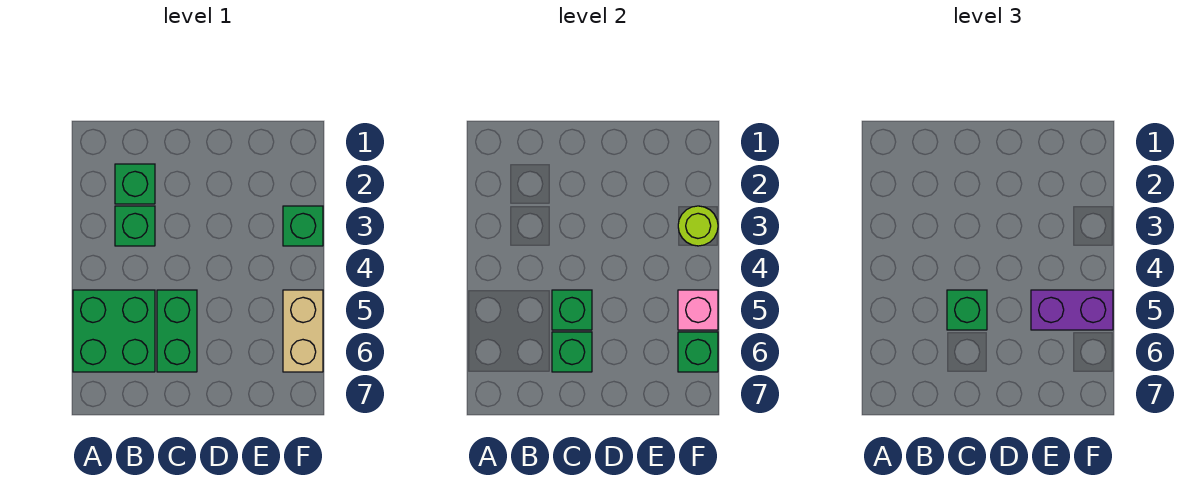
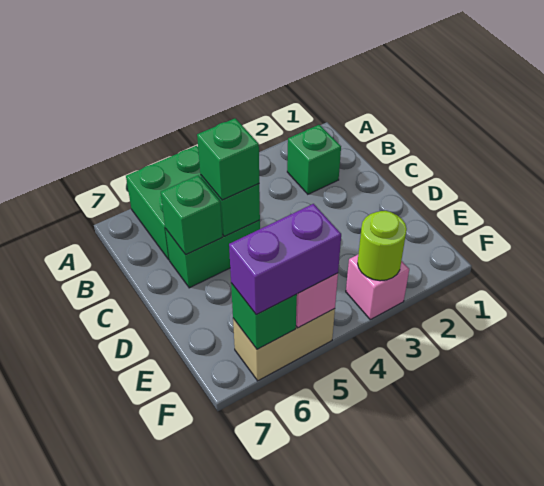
green 1x1 brick [115,206,155,246] -> none
purple 1x2 brick [1031,290,1113,330] -> purple 1x2 brick turned to [229,204,341,315]
green 1x1 brick [283,206,323,246] -> pink 1x1 brick [346,255,409,320]

